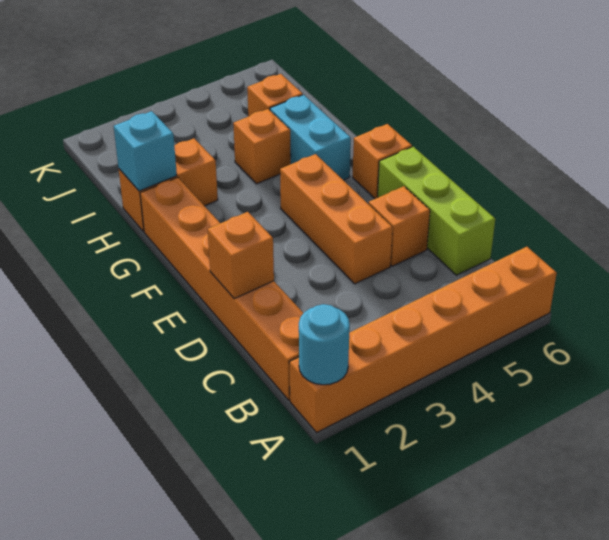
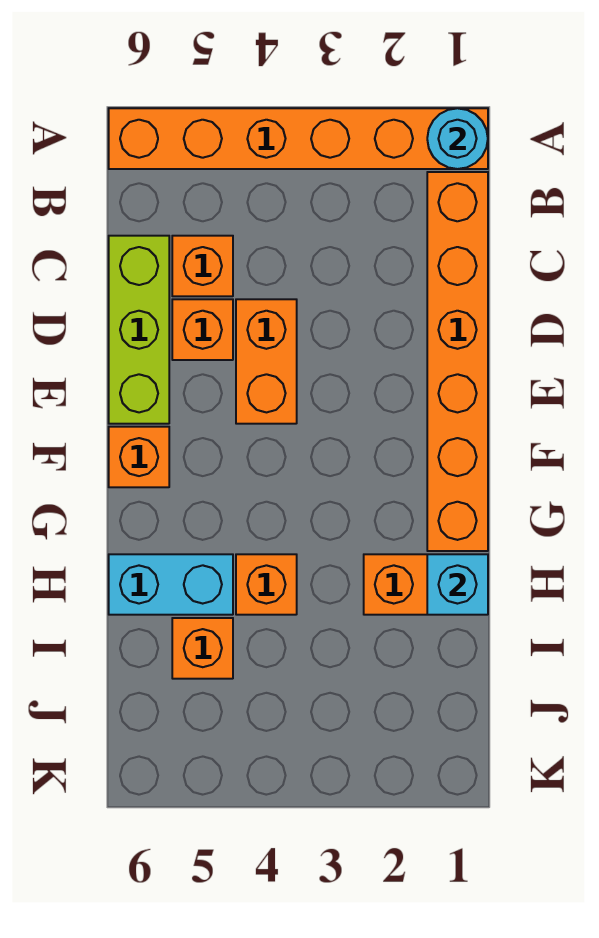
orange 1x1 brick [208,212,274,299] -> orange 1x1 brick moved to [172,236,233,296]
orange 1x3 brick [280,154,393,284] -> orange 1x2 brick [236,299,297,424]
cyan 1x2 brick [270,95,351,180] -> cyan 1x2 brick turned to [109,554,233,615]

